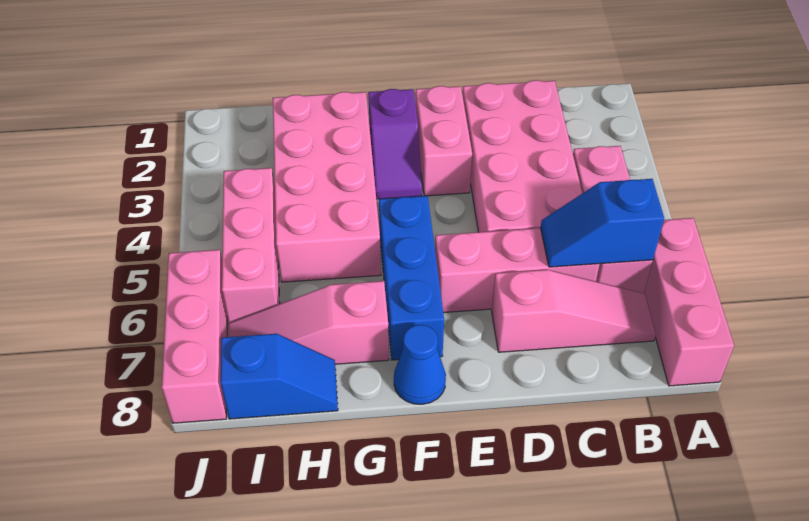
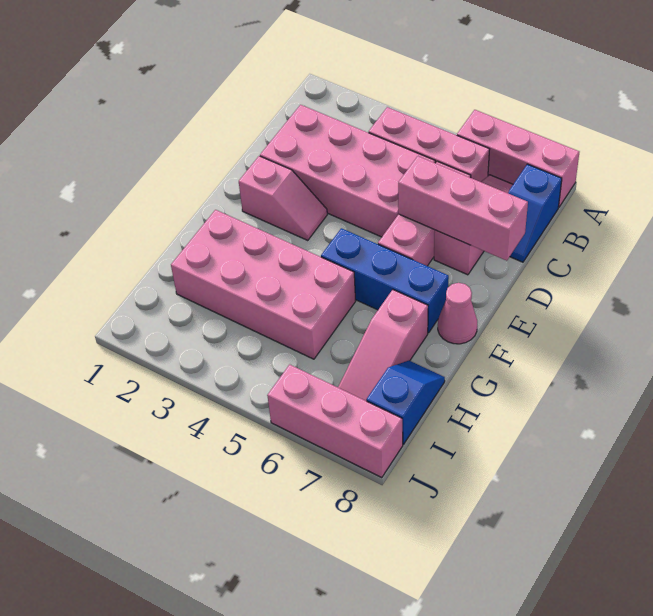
blue 1x2 slope [541,179,664,267] -> blue 1x2 slope moved to [508,164,562,262]
pink 1x2 brick [416,86,472,196] -> pink 1x2 slope [239,156,327,240]
purple 1x2 slope [368,89,422,199] -> none
blue 1x1 cone [394,325,446,404] -> pink 1x1 cone [438,283,477,344]
pink 1x3 brick [222,168,280,323] -> pink 1x3 brick moved to [398,156,528,261]

